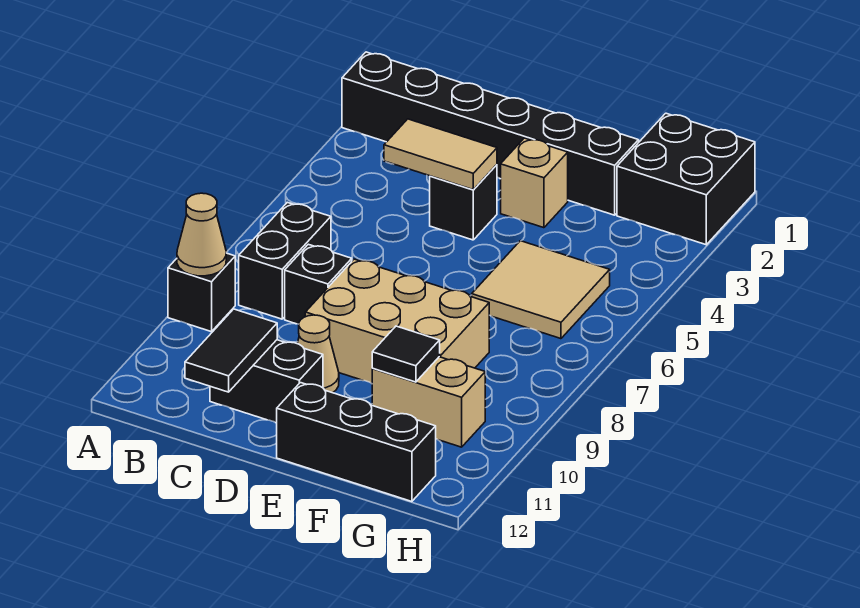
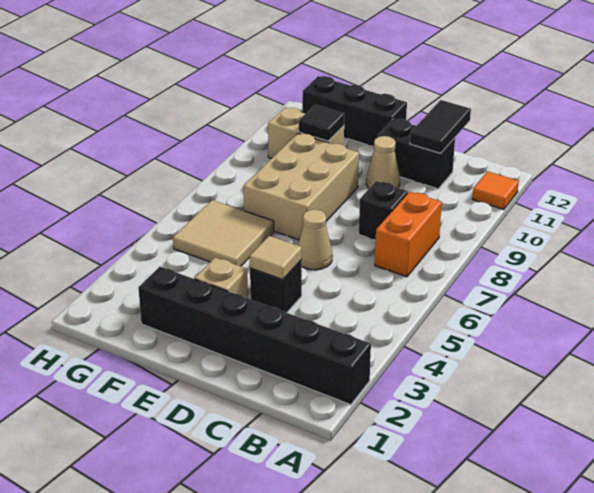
black 1x1 brick [168,253,235,332] -> none
tan 1x1 cone [177,193,226,276] -> tan 1x1 cone moved to [298,209,332,270]
none -> orange 1x1 tile [472,171,519,209]
black 1x2 brick [239,202,331,319] -> orange 1x2 brick [375,192,442,277]
tan 1x2 tile [384,119,497,190] -> tan 1x1 tile [250,236,302,280]
tan 2x3 brick [305,259,489,383] -> tan 2x3 brick turned to [244,133,359,240]
black 2x2 brick [617,113,755,245] -> none

